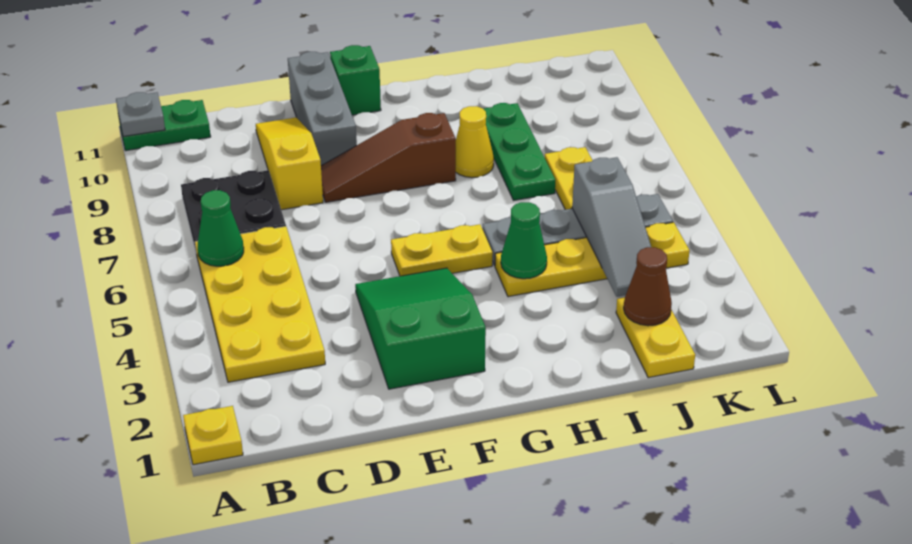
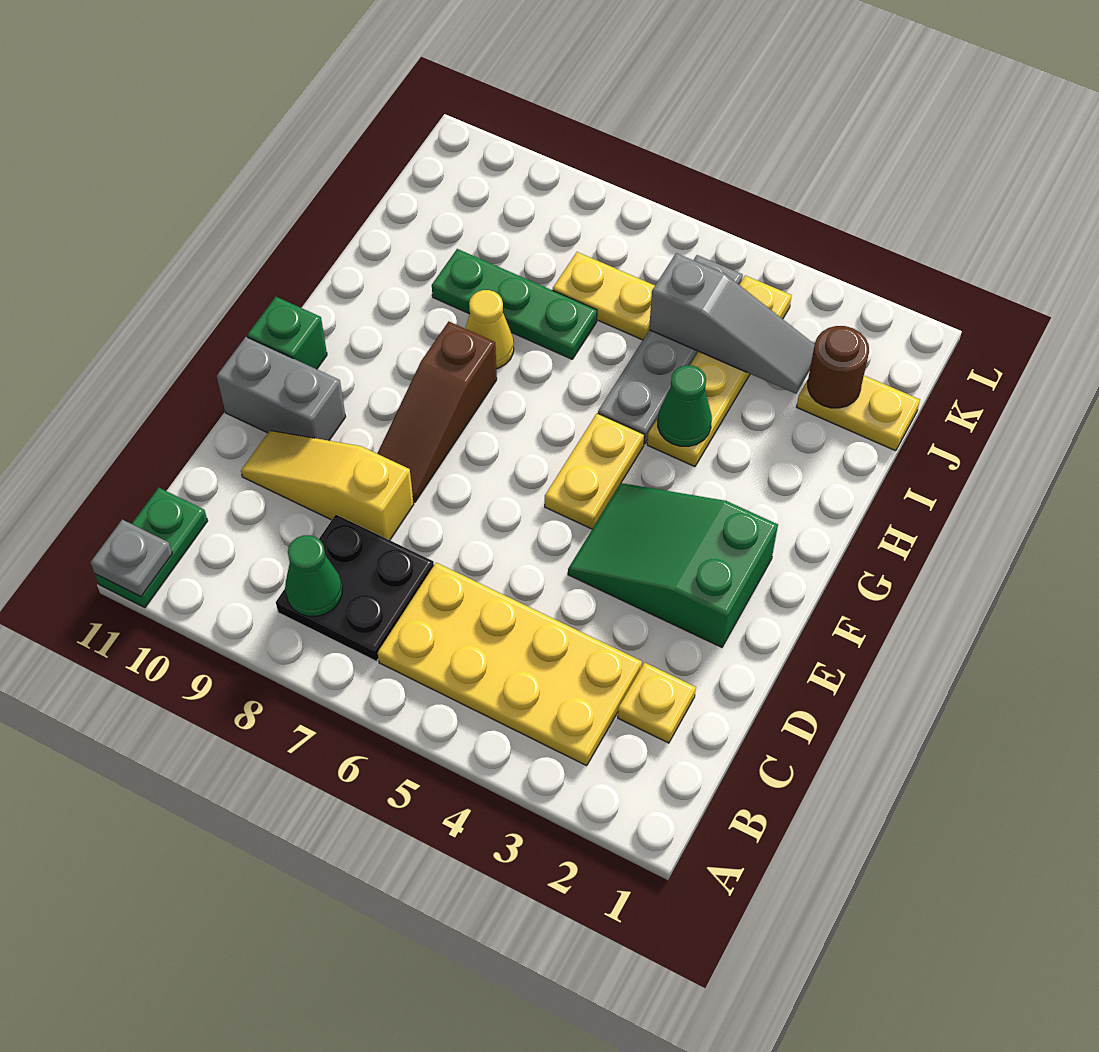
yellow 1x1 plate [183,406,243,465] -> yellow 1x1 plate moved to [618,663,696,743]
green 1x1 cone [198,190,244,266] -> green 1x1 cone moved to [285,535,342,616]
grey 1x3 brick [288,52,357,166] -> grey 1x2 brick [217,337,346,441]
brown 1x1 cone [624,247,672,326] -> brown 1x1 round brick [808,326,869,408]

